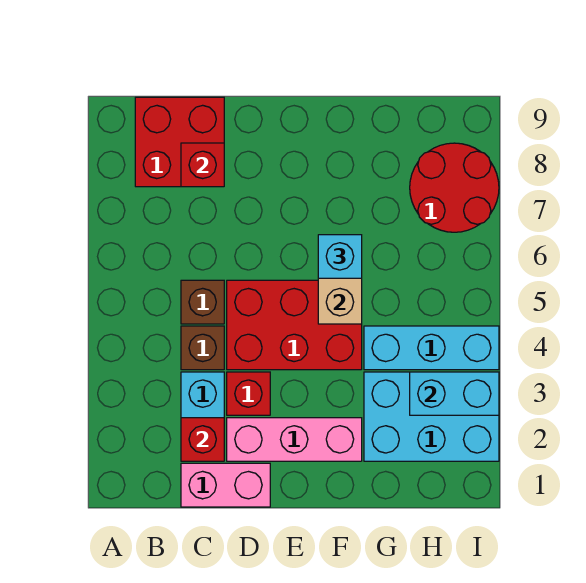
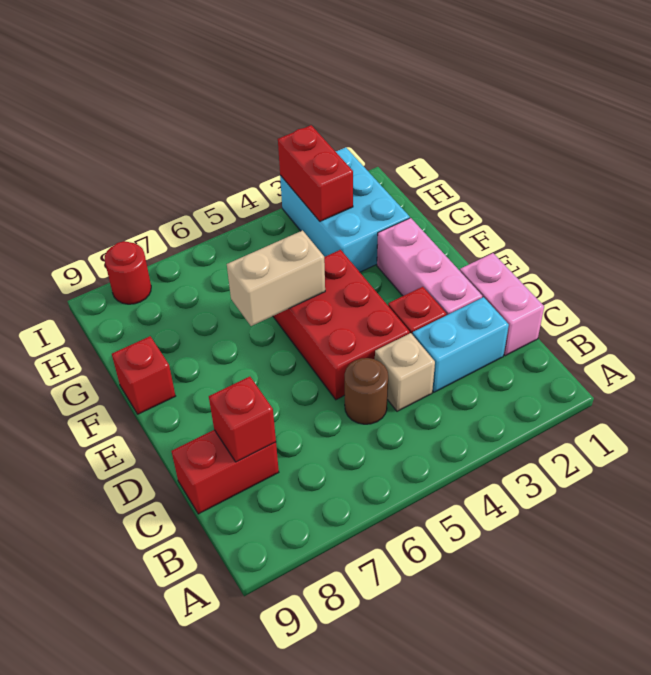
red 2x2 brick [135,97,224,187] -> red 1x2 brick [172,430,279,514]
red 1x1 brick [181,418,224,461] -> red 1x1 brick moved to [112,336,175,414]
brown 1x1 brick [181,326,224,370] -> tan 1x1 brick [375,333,435,411]
brown 1x1 brick [181,280,224,324] -> brown 1x1 round brick [345,358,388,424]
cyan 1x1 brick [318,235,362,278] -> none
cyan 1x3 brick [364,326,499,370] -> none
cyan 1x2 brick [410,372,499,415] -> red 1x2 brick [278,125,353,221]
red 2x2 round brick [410,143,499,232] -> red 1x1 round brick [105,241,151,304]

